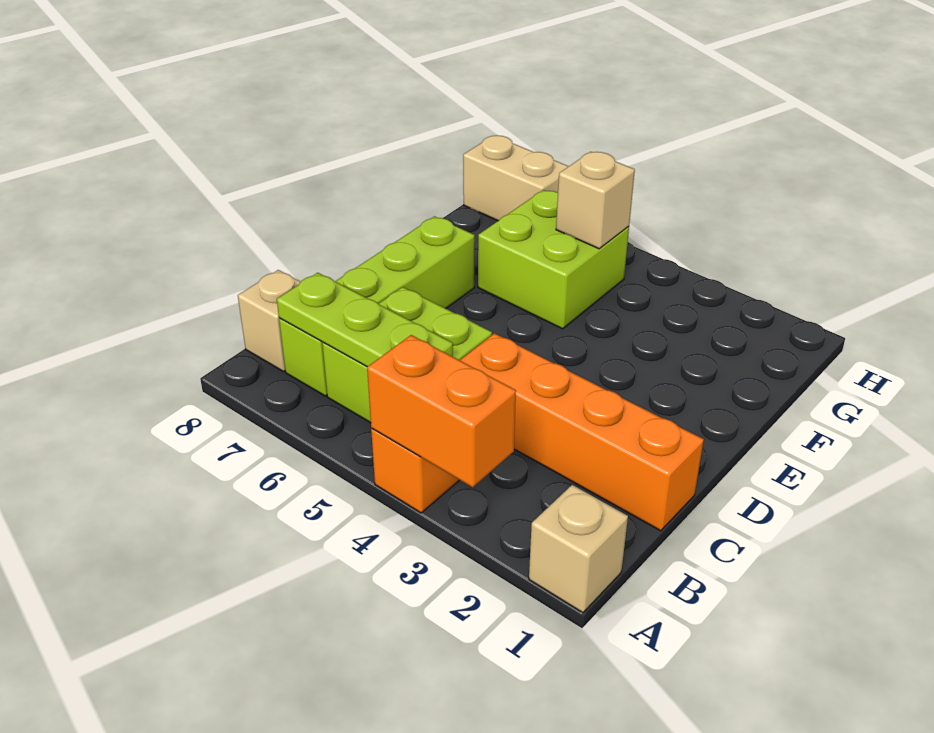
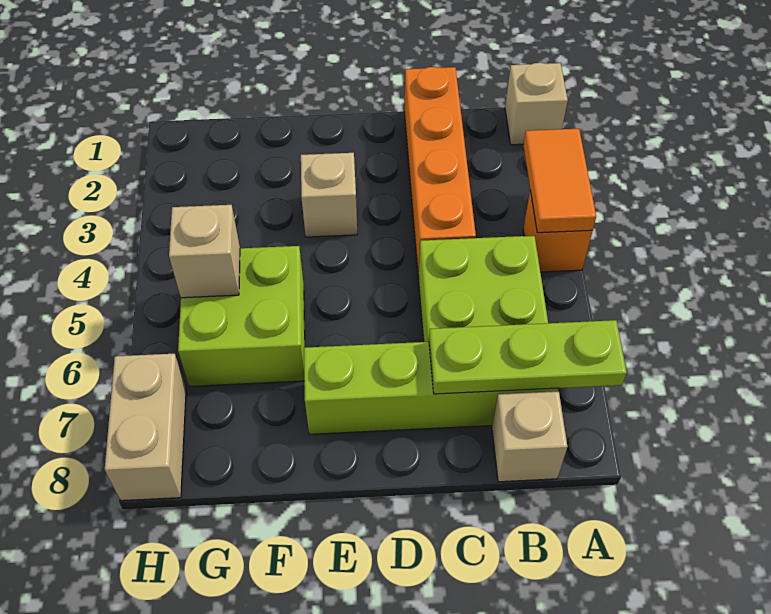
orange 1x2 brick [367,335,516,487] -> orange 1x2 tile [524,129,596,233]
lime 1x3 plate [277,273,453,367] -> lime 1x3 plate turned to [429,320,627,394]
none -> tan 1x1 brick [301,153,357,237]

